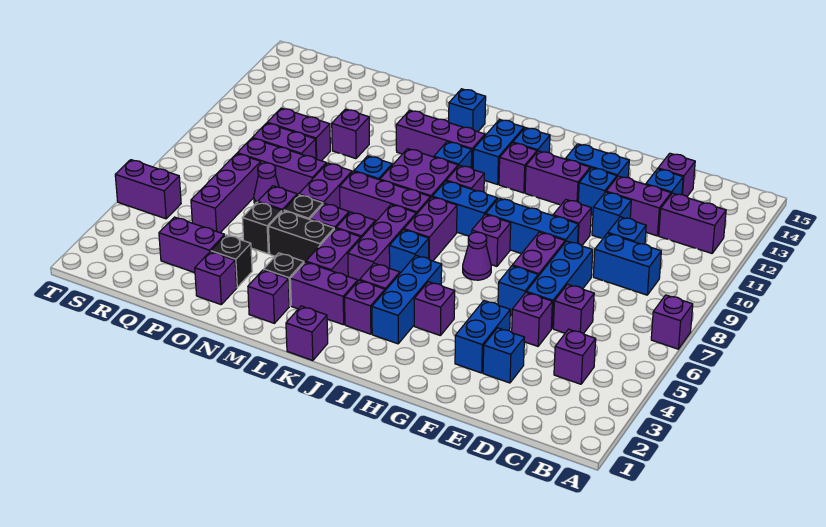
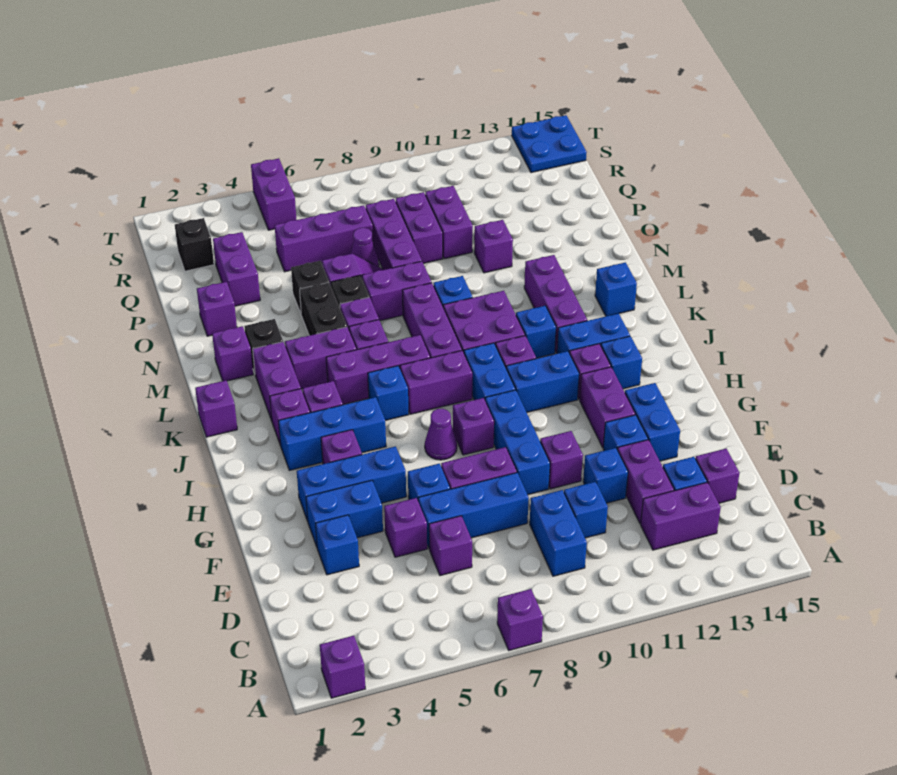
purple 1x2 brick [659,193,726,253] -> purple 1x2 brick turned to [641,482,721,550]
purple 1x1 brick [554,329,596,384] -> purple 1x1 brick moved to [320,636,365,698]
none -> blue 1x3 brick [297,446,406,521]
none -> blue 1x2 brick [506,351,579,412]
black 1x1 brick [211,235,252,287] -> black 1x1 brick moved to [175,218,214,271]
none -> blue 2x2 plate [512,115,587,173]

